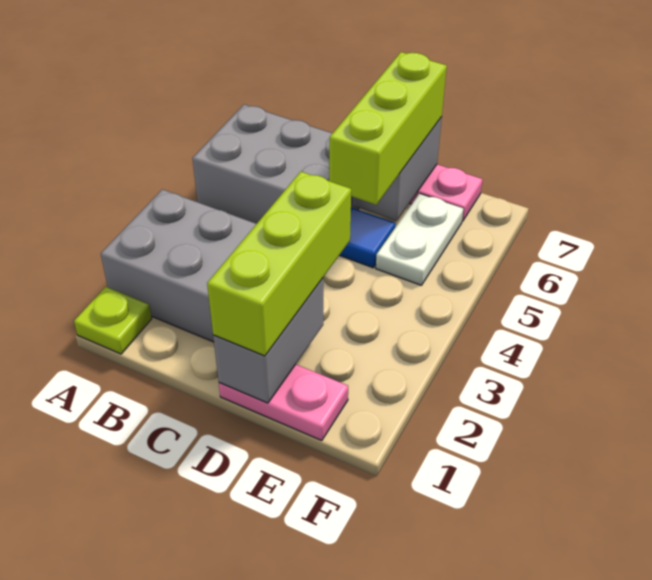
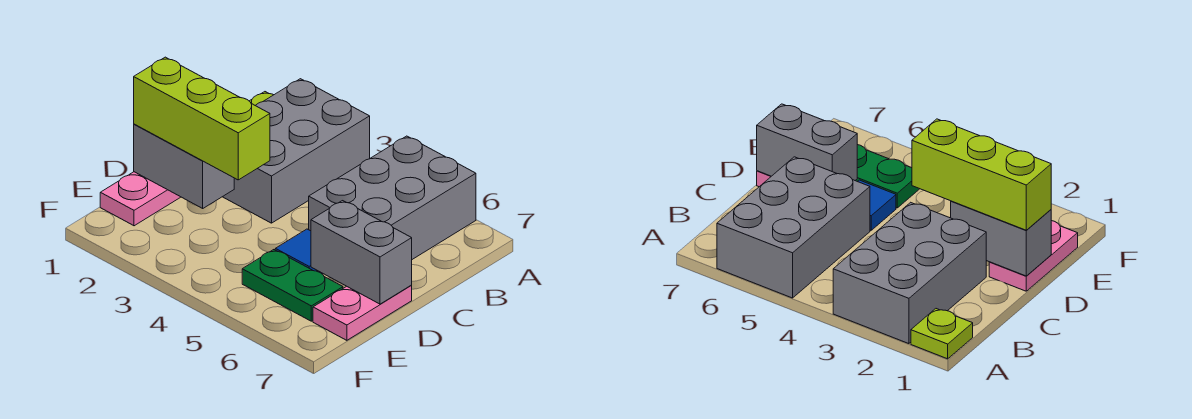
lime 1x3 brick [329,52,447,205] -> none
white 1x2 plate [376,194,463,285] -> green 1x2 plate [242,250,343,321]

